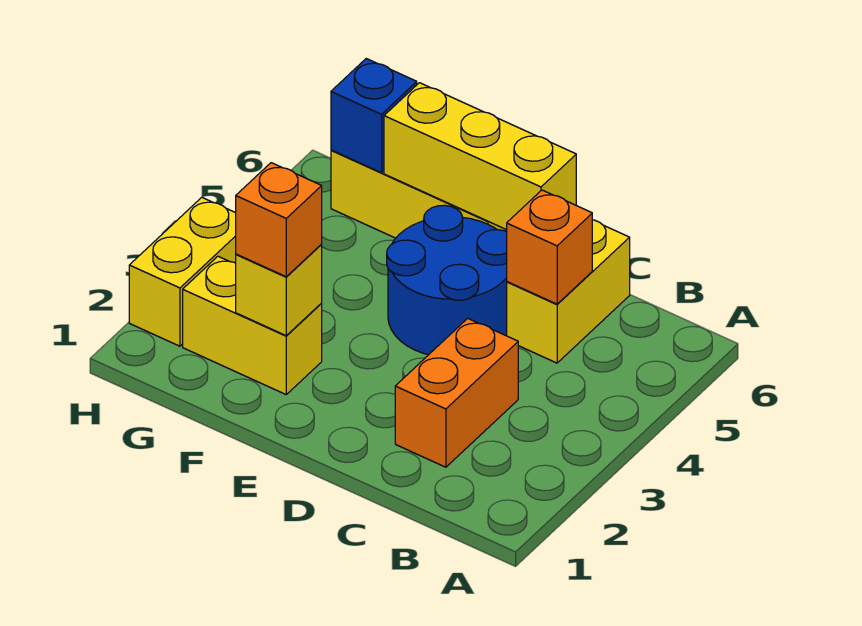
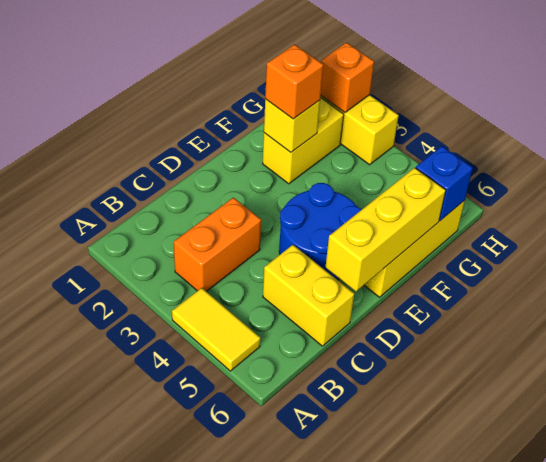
none -> yellow 1x2 tile [172,288,260,371]
orange 1x2 brick [395,318,518,467] -> orange 1x2 brick turned to [174,198,261,291]
orange 1x1 brick [507,190,592,304] -> orange 1x1 brick moved to [321,43,374,112]

